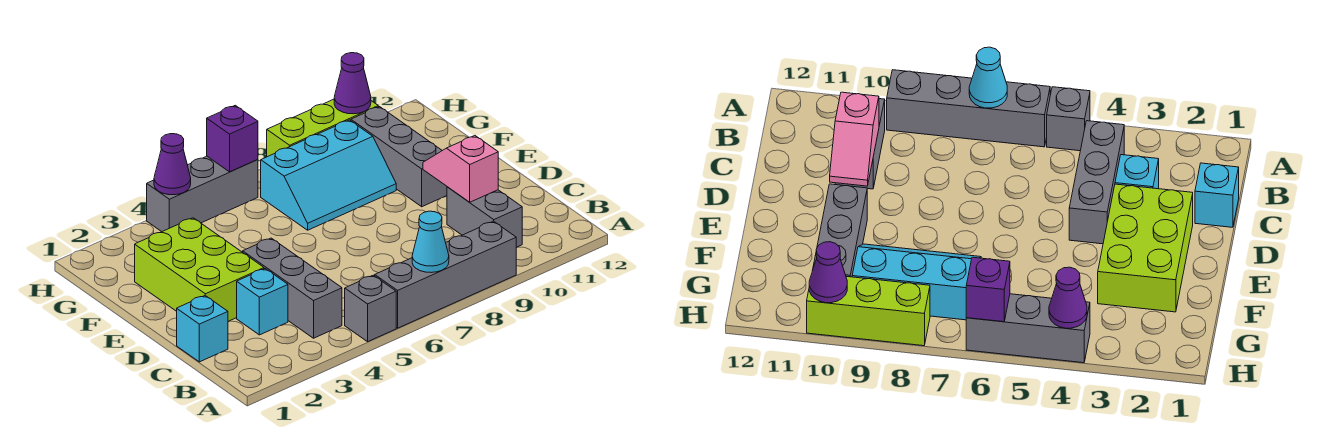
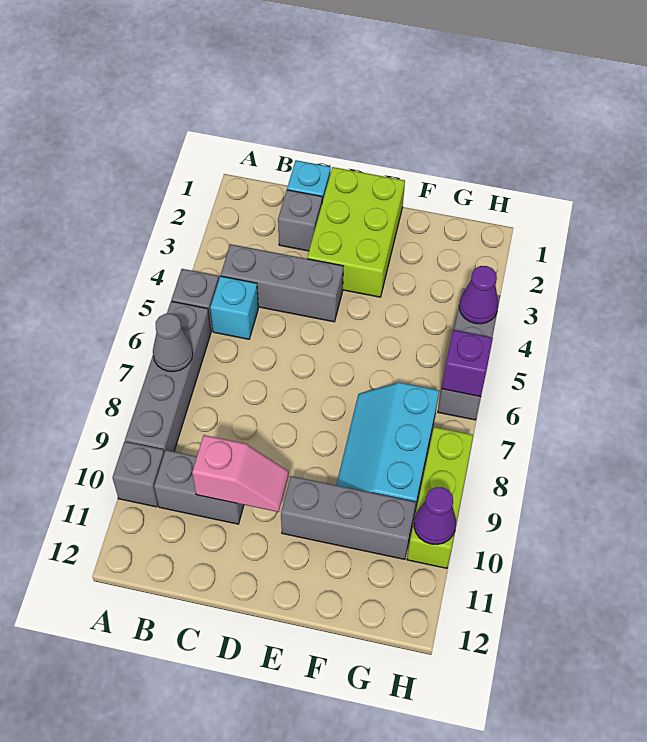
cyan 1x1 cone [412,211,449,273] -> grey 1x1 cone [153,314,193,372]
none -> grey 1x1 brick [112,442,164,507]
none -> grey 1x1 brick [278,190,322,251]
cyan 1x1 brick [237,269,288,335] -> cyan 1x1 brick moved to [210,276,258,339]
lime 2x3 brick [135,218,264,321] -> lime 2x3 brick turned to [307,167,405,297]

